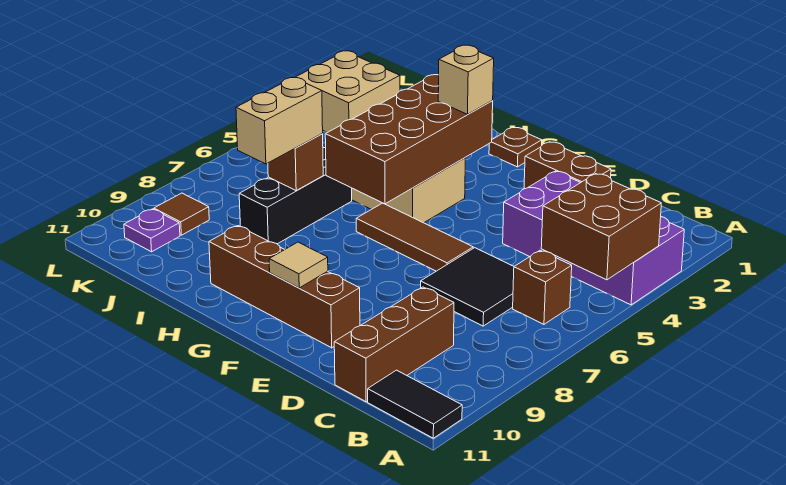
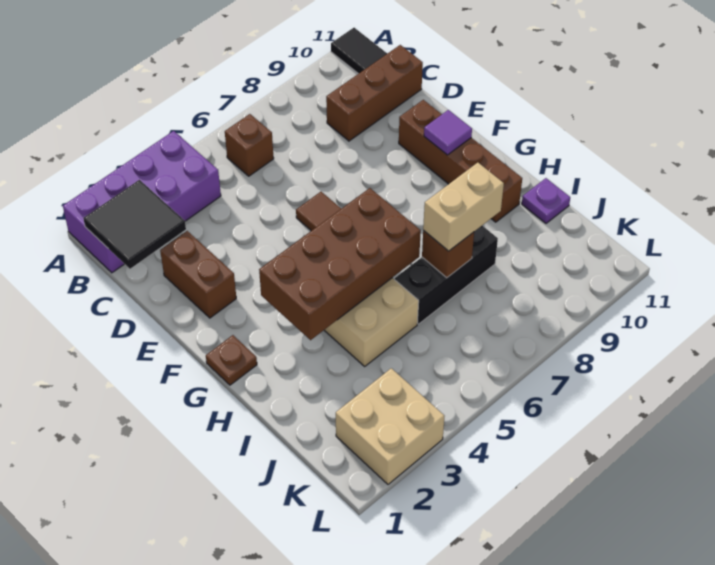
purple 2x4 brick [503,171,684,305] -> purple 2x4 brick turned to [63,131,221,273]
brown 2x2 brick [541,174,661,280] -> none
black 2x2 tile [421,248,514,326] -> black 2x2 tile moved to [83,180,186,269]
tan 1x1 tile [269,242,328,288] -> purple 1x1 tile [424,110,472,155]
tan 1x1 brick [438,45,494,114] -> none
brown 1x1 tile [154,193,209,235] -> none
purple 1x1 plate [124,209,180,252] -> purple 1x1 plate moved to [522,178,570,223]

